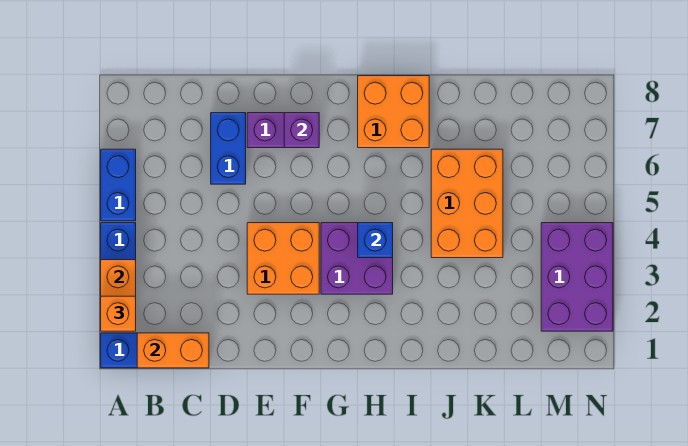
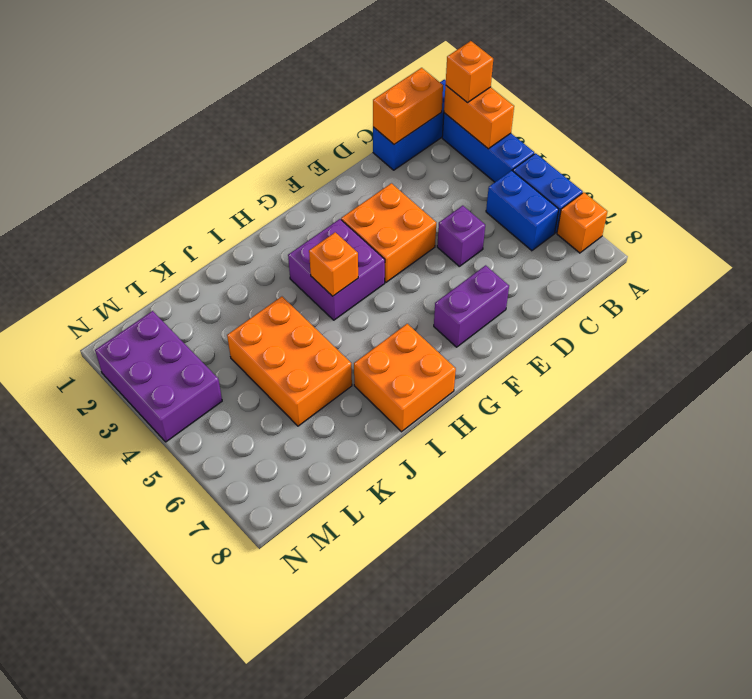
none -> orange 1x1 brick [557,192,607,253]
blue 1x2 brick [211,113,246,184] -> blue 1x2 brick moved to [486,170,559,251]
purple 1x1 brick [284,113,319,148] -> purple 1x1 brick moved to [437,206,485,266]
blue 1x1 brick [358,223,393,258] -> orange 1x1 brick [309,232,358,296]

